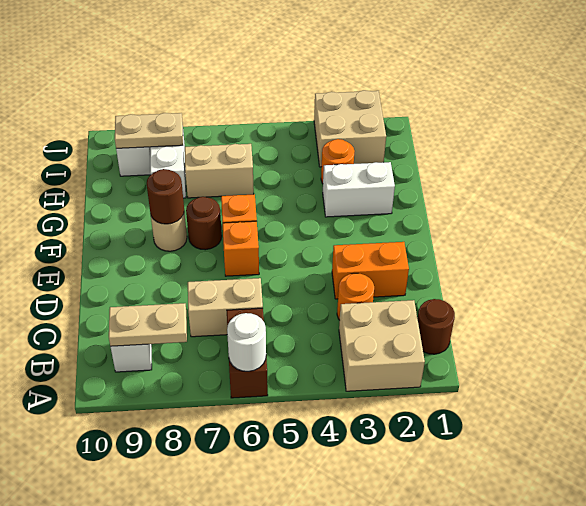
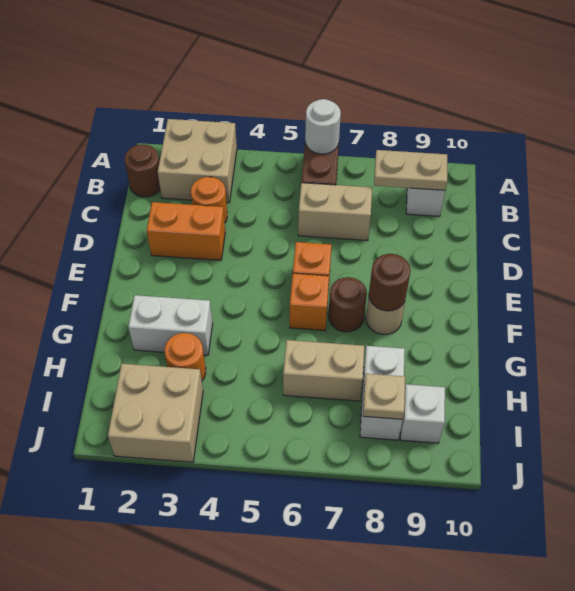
tan 1x2 plate [115,113,183,148] -> tan 1x1 plate [363,374,405,420]

